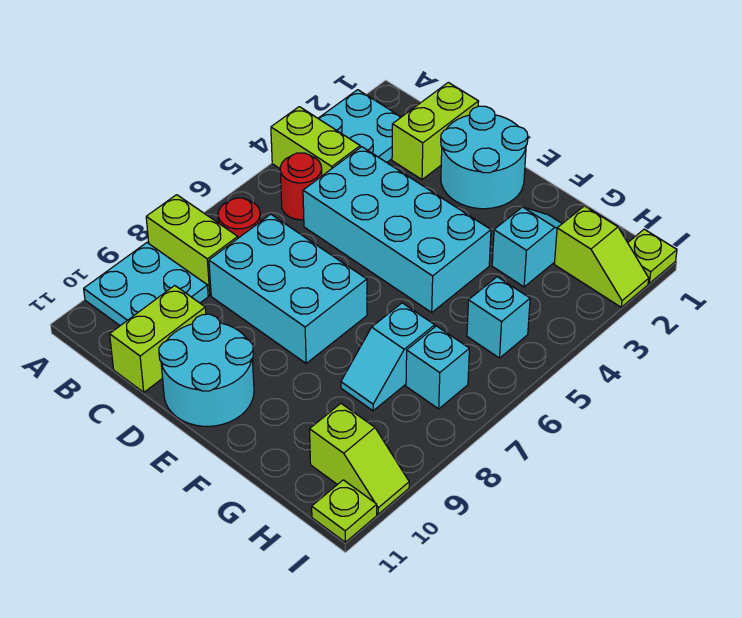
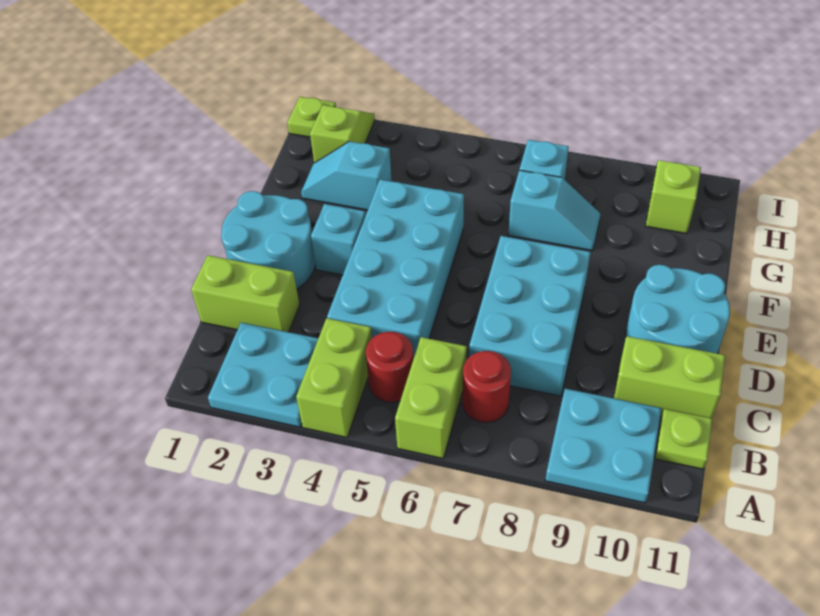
lime 1x2 brick [146,195,238,295] -> lime 1x2 brick moved to [395,337,467,458]
cyan 1x1 brick [467,277,530,358] -> cyan 1x1 brick moved to [311,204,366,275]
lime 1x1 plate [312,480,377,542] -> lime 1x1 plate moved to [655,409,712,469]

